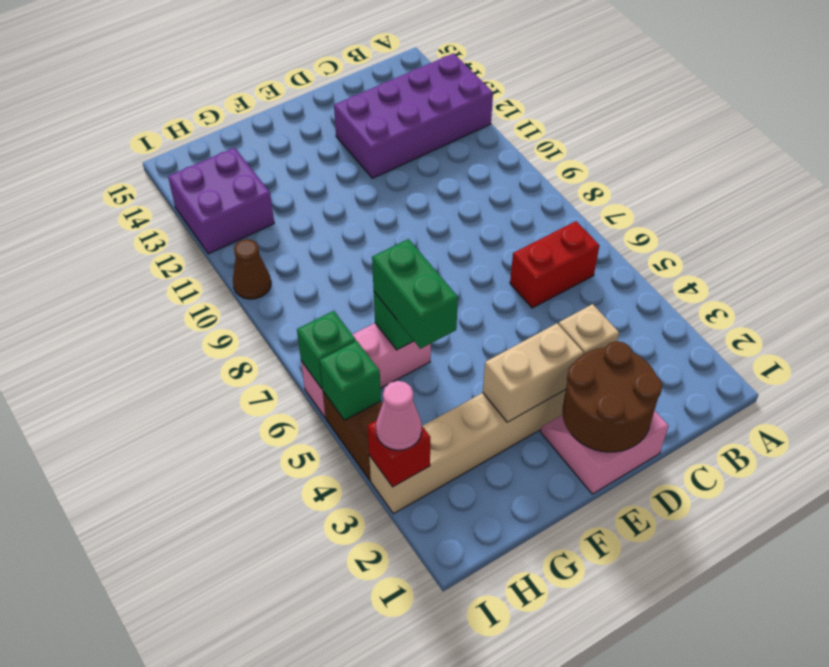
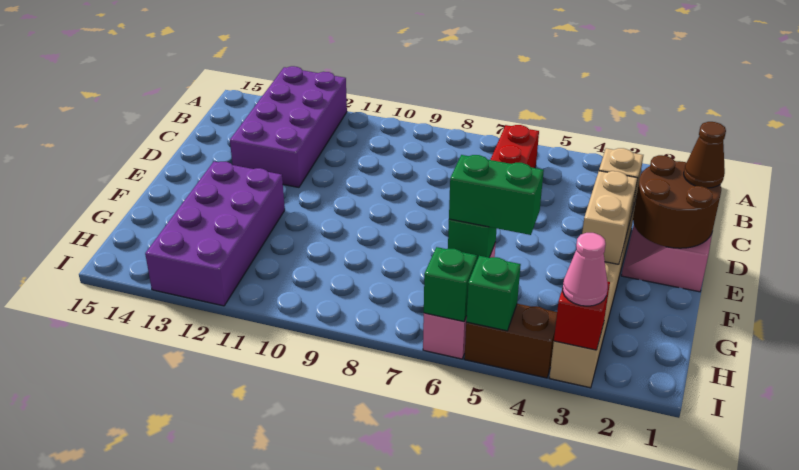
purple 2x2 brick [168,148,274,254] -> purple 2x4 brick [145,162,285,306]
brown 1x1 cone [233,239,271,299] -> brown 1x1 cone moved to [684,122,726,188]

